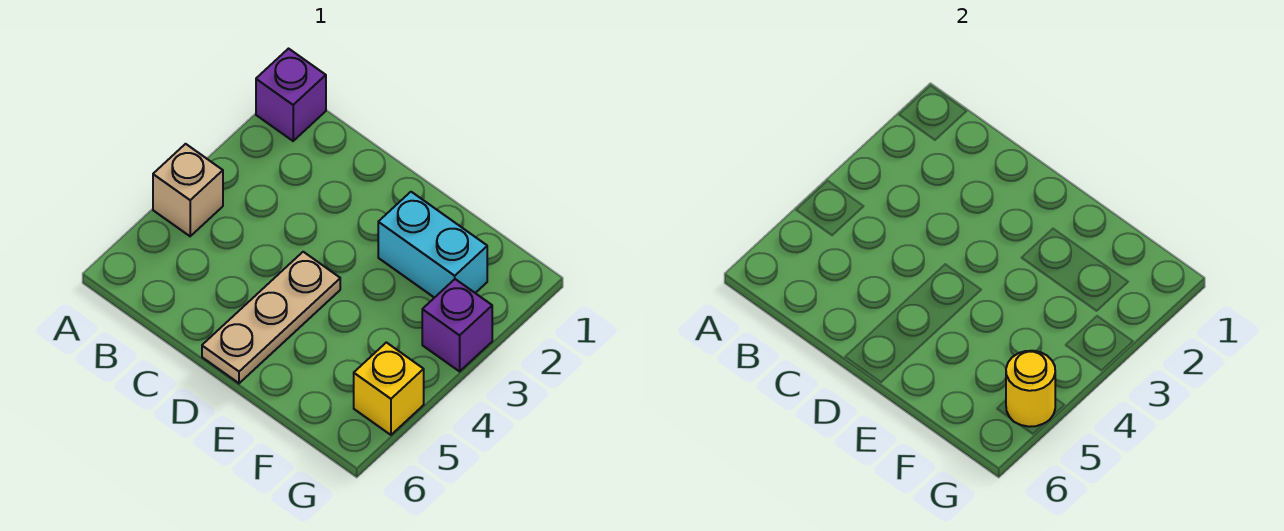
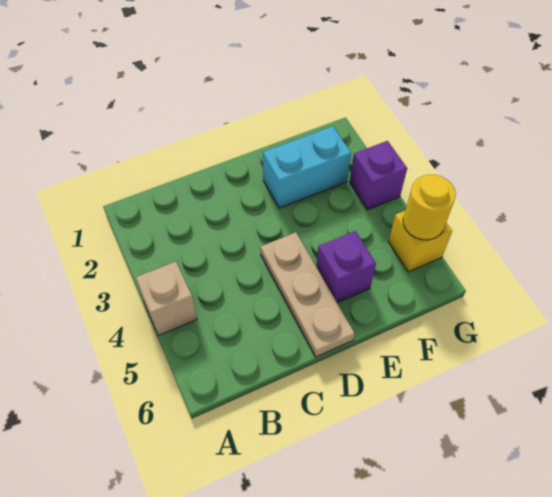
purple 1x1 brick [256,49,326,141] -> purple 1x1 brick moved to [316,231,376,303]

